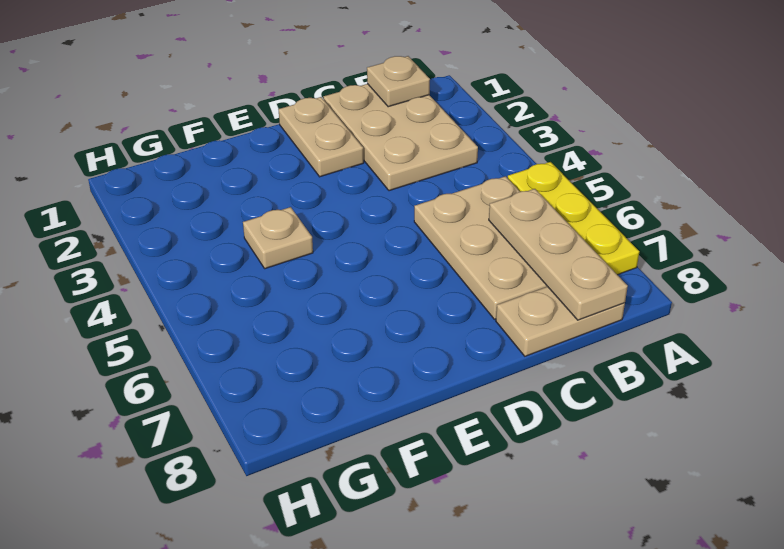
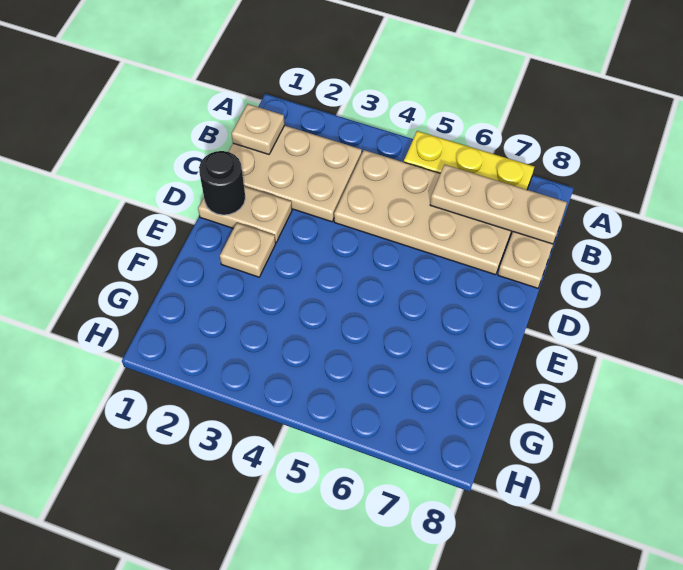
tan 2x3 plate [414,176,548,319] -> tan 2x4 plate [334,150,512,275]
none -> black 1x1 round brick [199,151,245,215]
tan 1x1 plate [243,207,313,269] -> tan 1x1 plate moved to [220,223,276,277]

